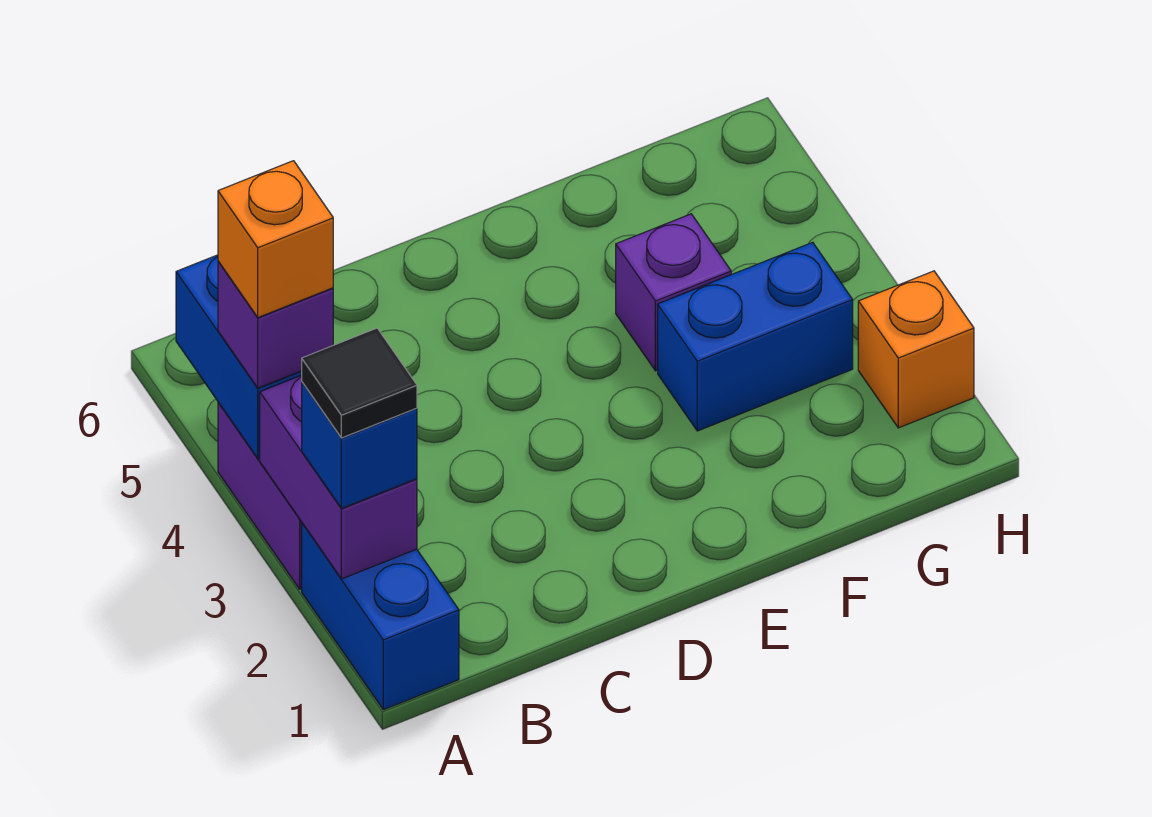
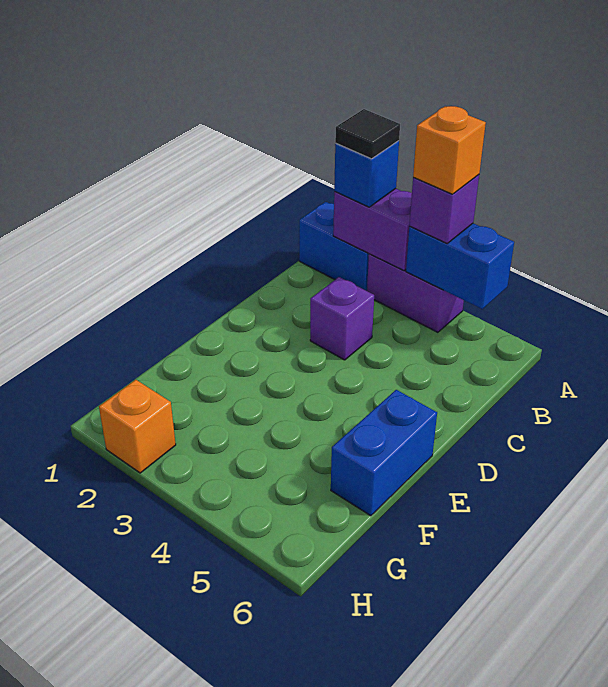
blue 1x2 brick [658,242,853,431] -> blue 1x2 brick moved to [331,390,437,516]
purple 1x1 brick [616,214,731,371] -> purple 1x1 brick moved to [310,277,374,360]

